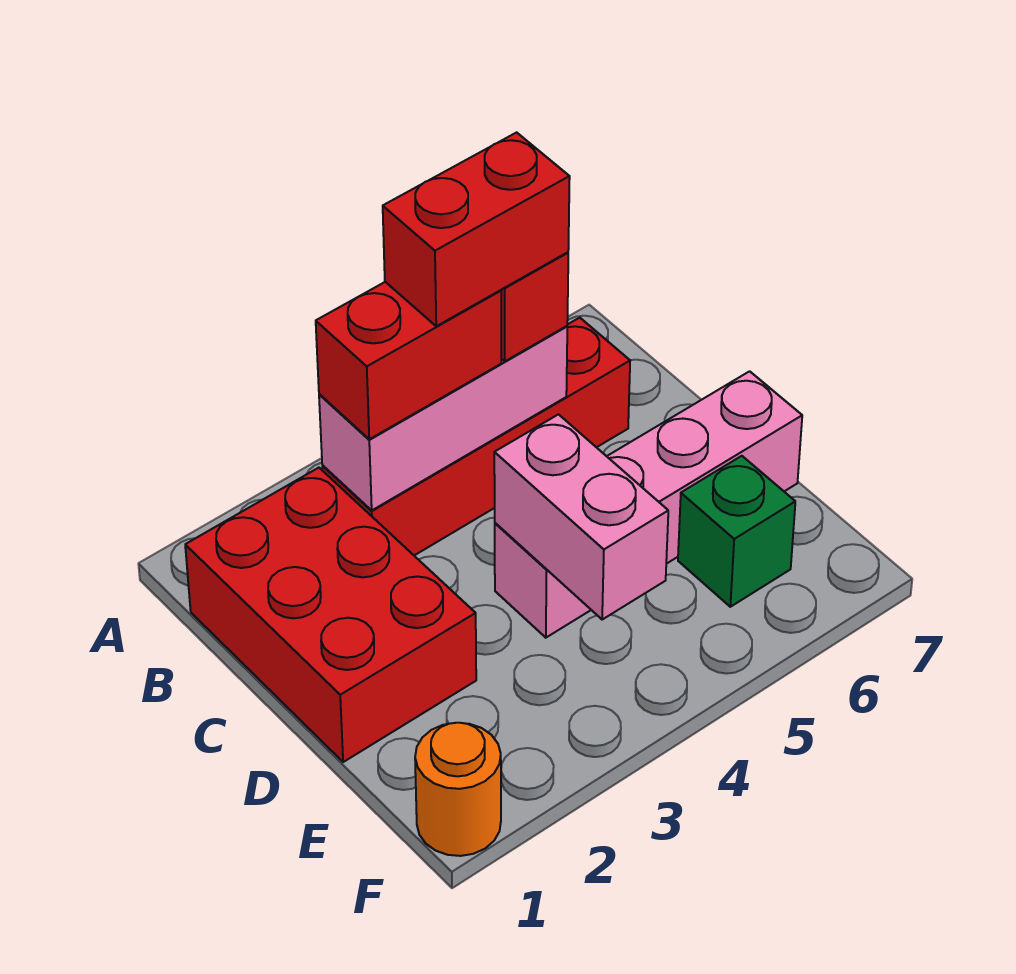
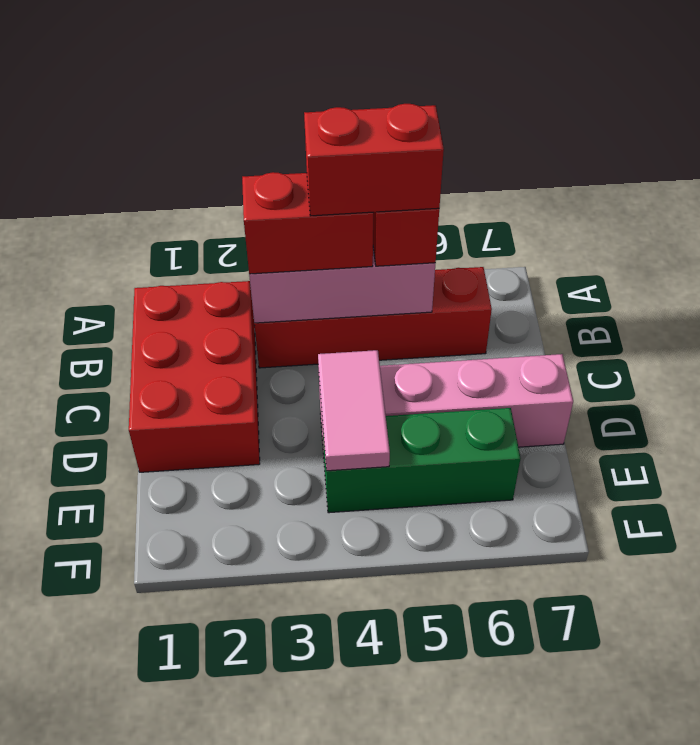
pink 1x2 brick [494,415,668,619] -> pink 1x2 tile [318,350,390,471]
green 1x1 brick [678,456,795,607] -> green 1x3 brick [323,408,520,513]
orange 1x1 round brick [415,723,501,856] -> none

